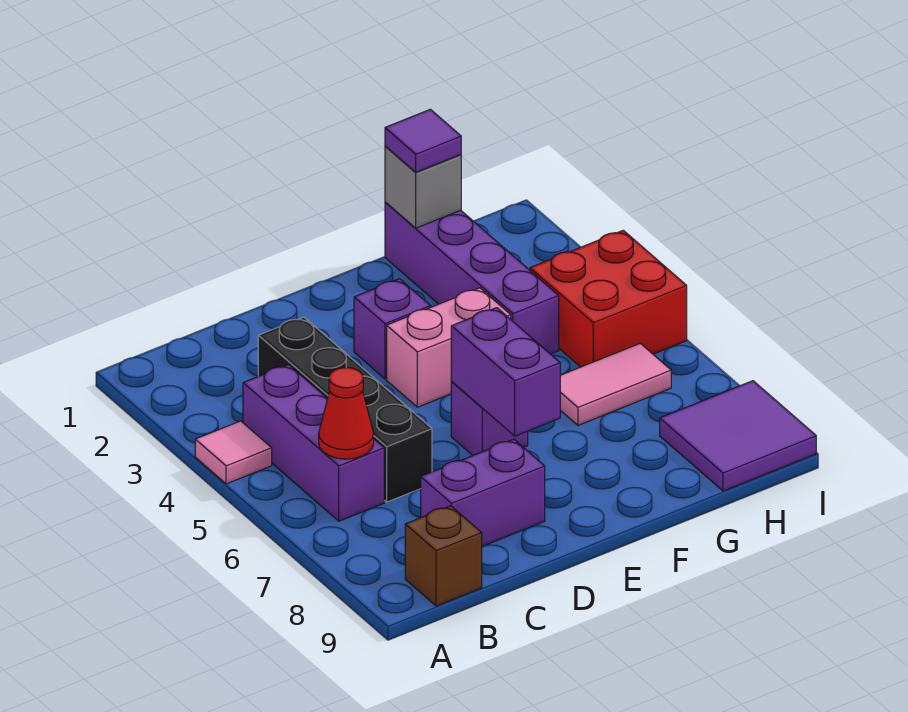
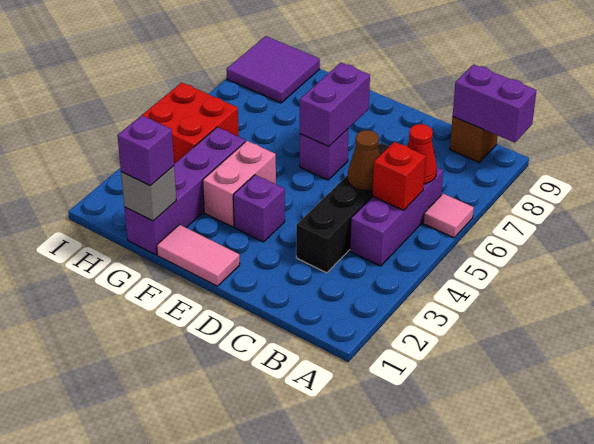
pink 1x1 tile [195,421,272,484] -> pink 1x1 tile moved to [423,194,474,238]
none -> red 1x1 brick [373,142,426,210]
none -> brown 1x1 cone [348,130,380,191]
purple 1x2 brick [421,439,545,546] -> purple 1x2 brick moved to [453,64,537,143]
pink 1x2 brick [387,288,511,407] -> pink 1x2 brick turned to [203,141,276,227]
purple 1x1 tile [385,109,461,172] -> purple 1x1 brick [117,115,174,186]
pink 1x2 tile [560,343,671,425] -> pink 1x2 tile moved to [157,225,240,286]

